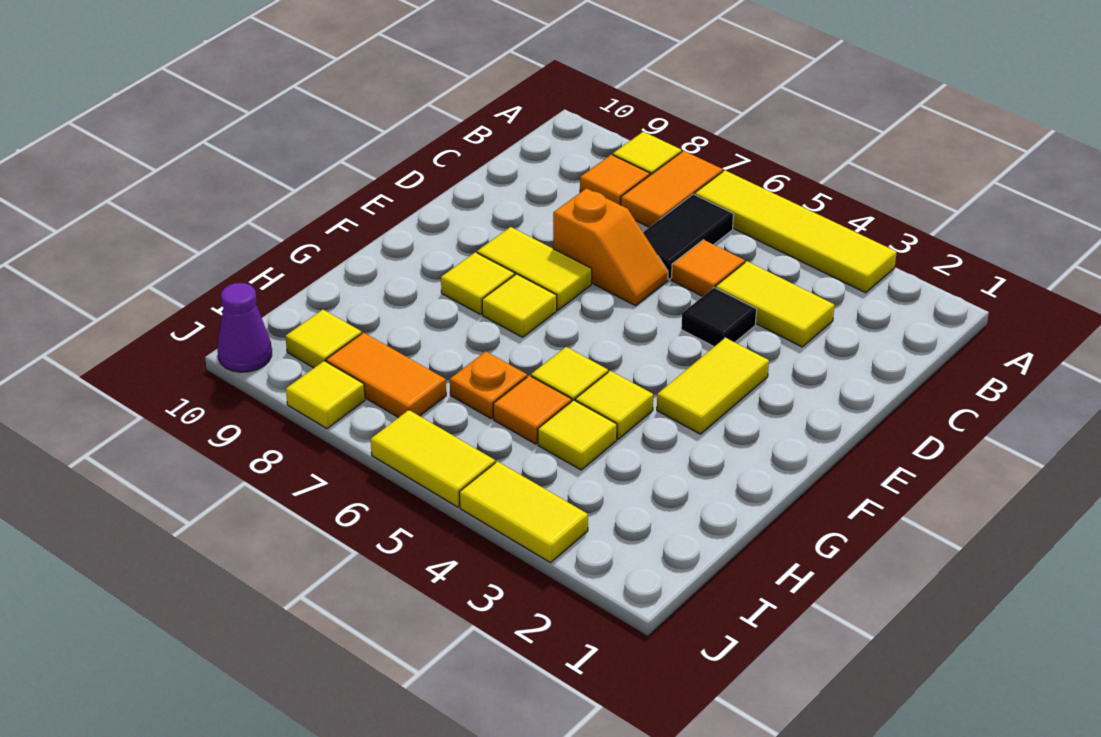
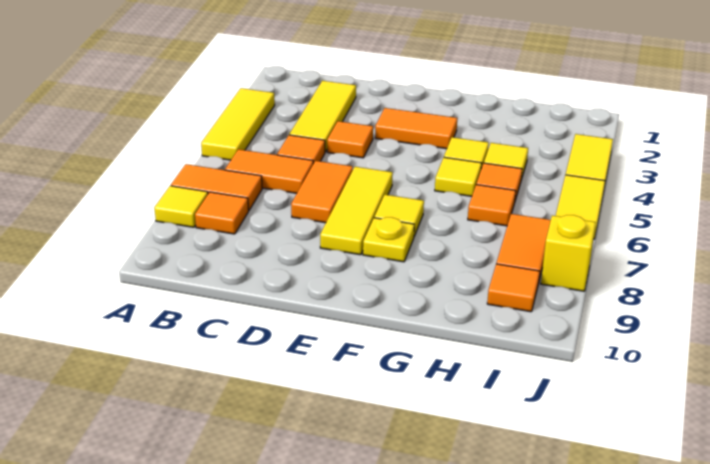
yellow 1x4 tile [695,170,897,293] -> yellow 1x3 tile [201,88,275,160]
black 1x2 tile [643,194,734,279] -> orange 1x2 tile [225,149,313,193]
yellow 1x2 tile [716,261,834,347] -> yellow 1x3 tile [289,81,356,152]
black 1x1 tile [681,288,757,347] -> orange 1x1 tile [327,121,373,158]
orange 1x2 slope [553,188,668,306] -> orange 1x2 tile [291,161,353,223]
yellow 1x2 tile [657,338,769,434] -> orange 1x2 tile [375,108,457,149]
yellow 1x2 tile [477,227,592,310] -> yellow 1x3 tile [320,167,393,255]
yellow 1x1 tile [441,252,515,314] -> yellow 1x1 plate [363,217,414,262]
orange 1x1 plate [450,352,527,419] -> orange 1x1 tile [468,185,516,226]
yellow 1x1 tile [286,310,362,368] -> orange 1x1 tile [487,264,540,312]
yellow 1x1 tile [286,361,365,429] -> yellow 1x1 brick [541,215,596,291]
purple 1x1 cone [217,283,272,372] -> none

